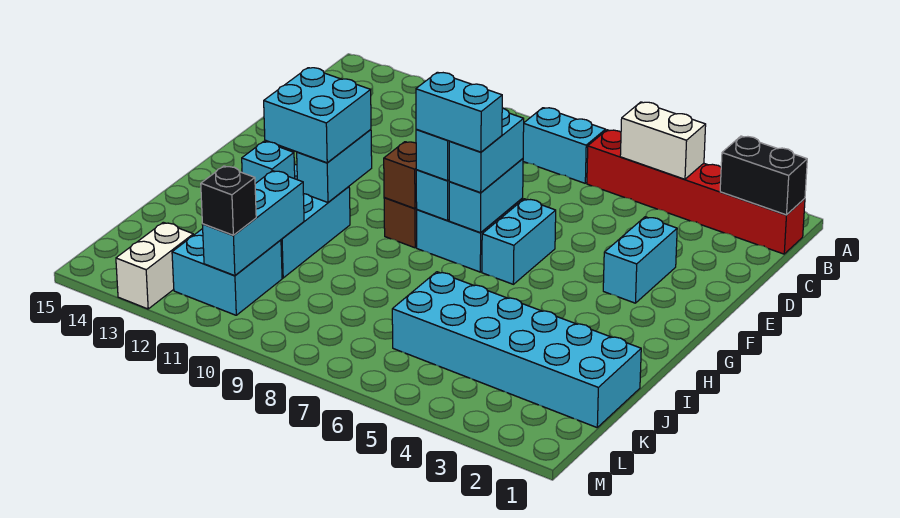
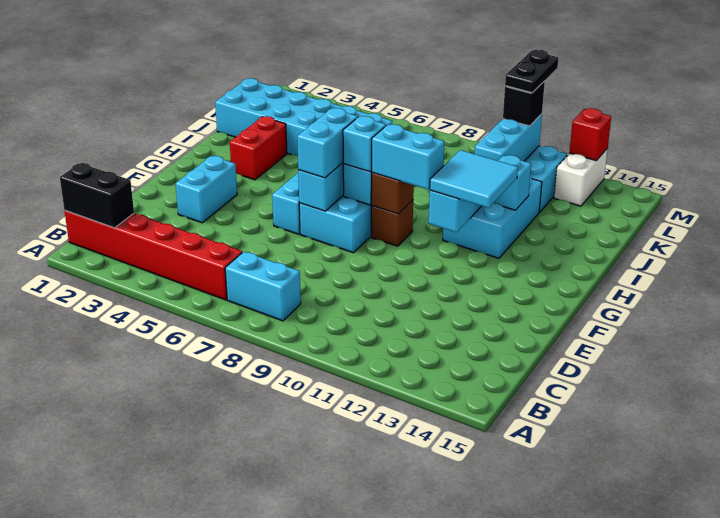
white 1x2 brick [620,102,706,179] -> none
cyan 1x2 brick [416,72,502,152] -> cyan 1x2 brick moved to [372,124,445,189]
cyan 2x2 brick [264,68,371,163] -> cyan 2x2 tile [430,150,518,208]
none -> red 1x2 brick [230,116,287,180]
none -> black 1x2 plate [505,50,558,93]
none -> red 1x1 brick [569,108,611,161]

